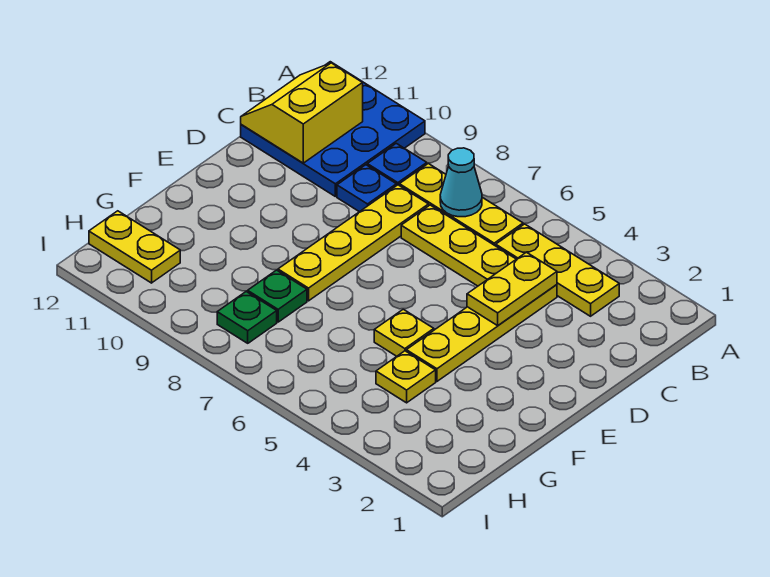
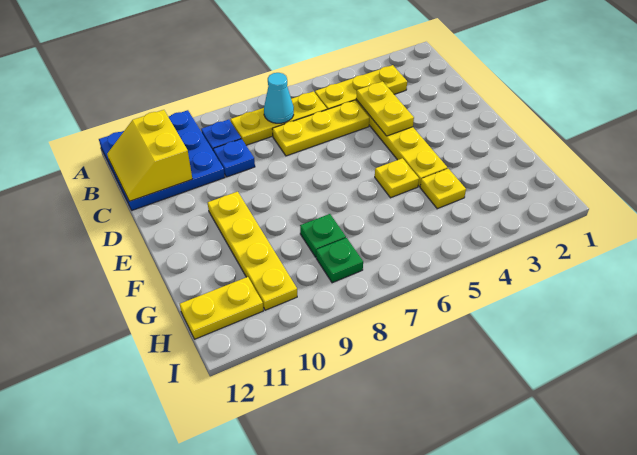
yellow 1x4 plate [278,185,429,301] -> yellow 1x4 plate moved to [208,192,297,310]

